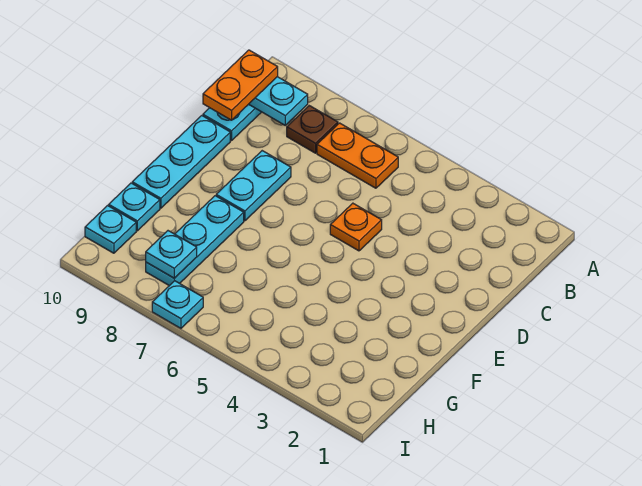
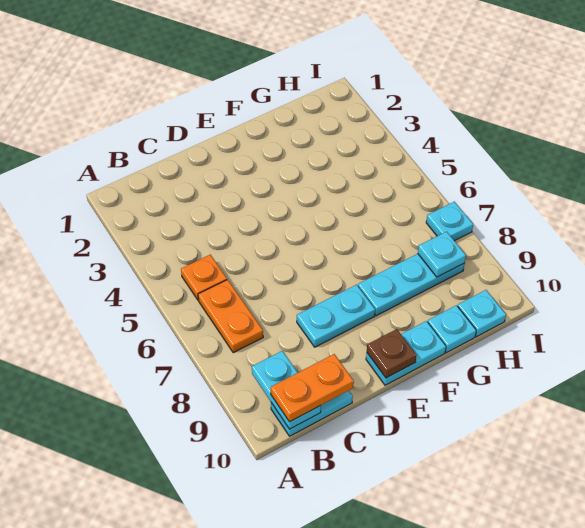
brown 1x1 plate [287,106,338,153] -> brown 1x1 plate moved to [367,329,416,378]
orange 1x1 plate [330,203,382,251] -> orange 1x1 plate moved to [181,255,227,300]
cyan 1x3 plate [132,116,230,208] -> cyan 1x2 plate [366,321,446,385]

